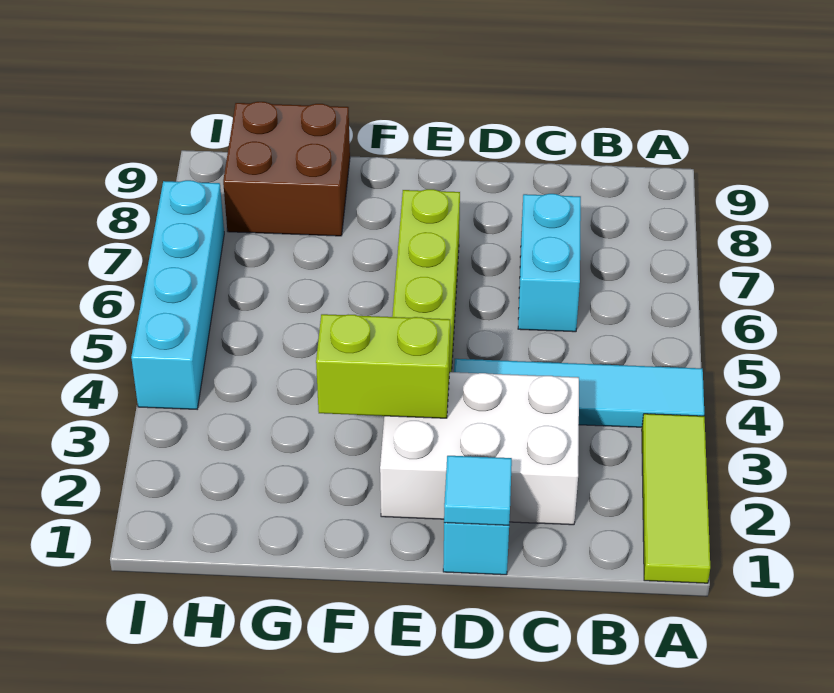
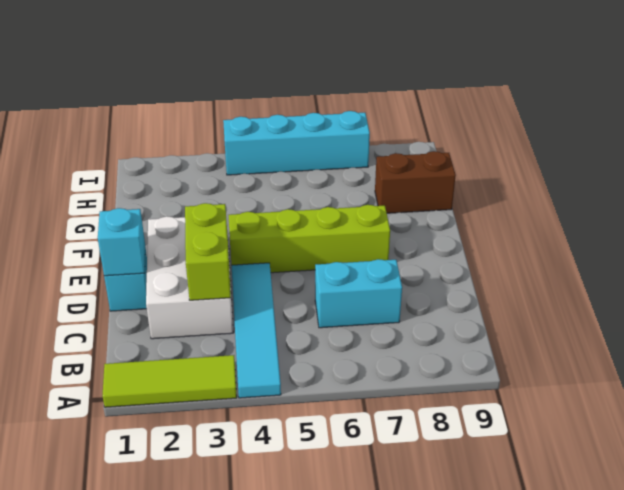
cyan 1x1 tile [444,456,512,525] -> cyan 1x1 brick [98,208,145,276]
lime 1x2 brick [316,314,450,418] -> lime 1x2 brick moved to [185,203,231,300]
brown 2x2 brick [223,102,350,236] -> brown 1x2 brick [375,151,456,213]

